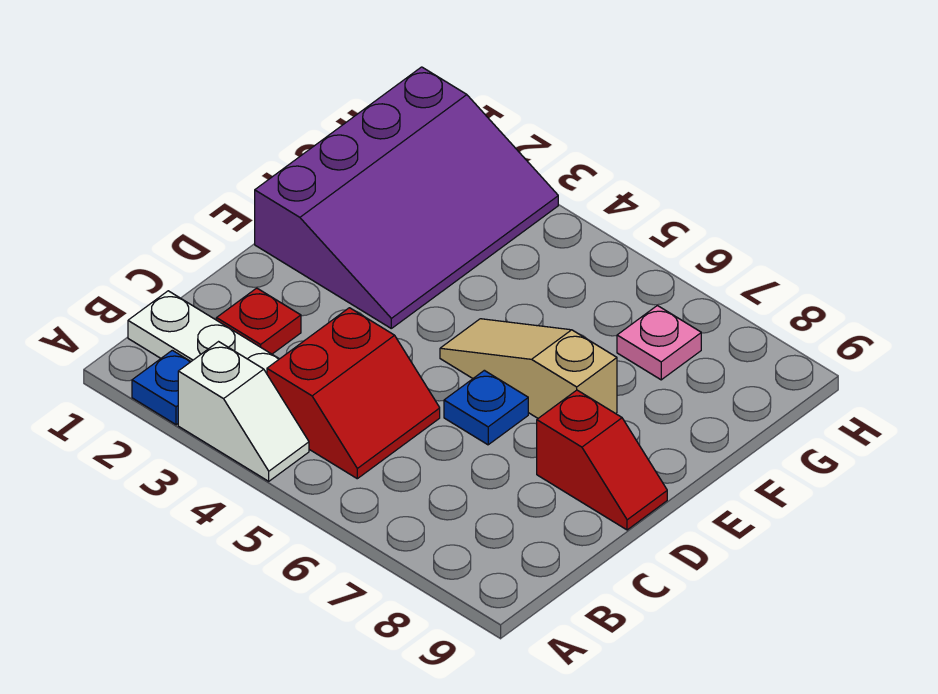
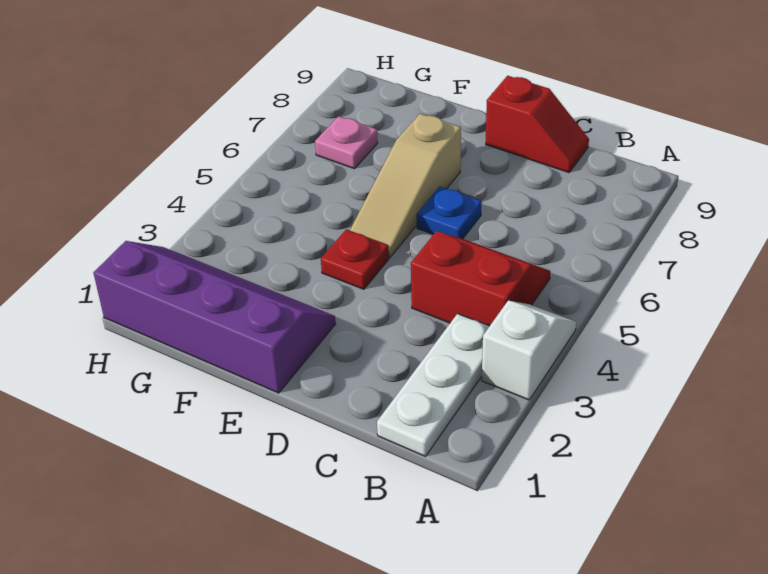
blue 1x1 plate [132,350,191,425] -> none
red 1x1 plate [217,288,301,354] -> red 1x1 plate moved to [321,229,389,289]
red 1x2 slope [537,390,667,530] -> red 1x2 slope turned to [486,76,589,172]
purple 3x4 slope [255,67,558,328] -> purple 2x4 slope [94,241,335,393]

